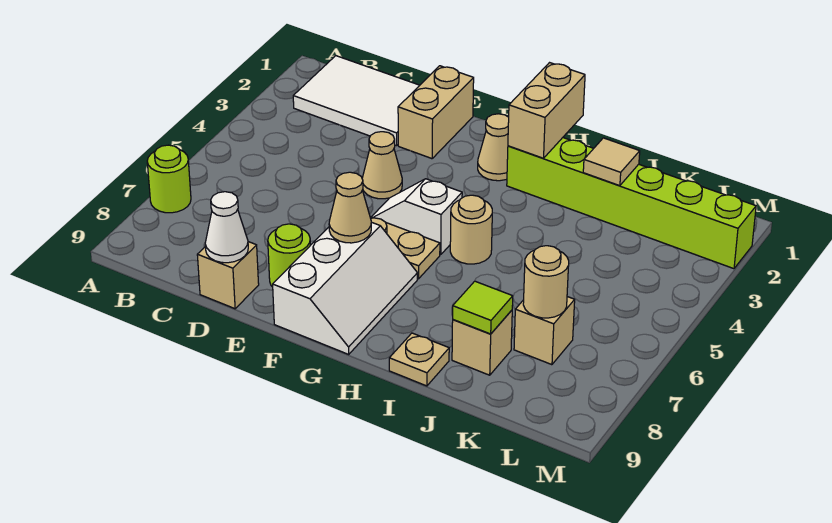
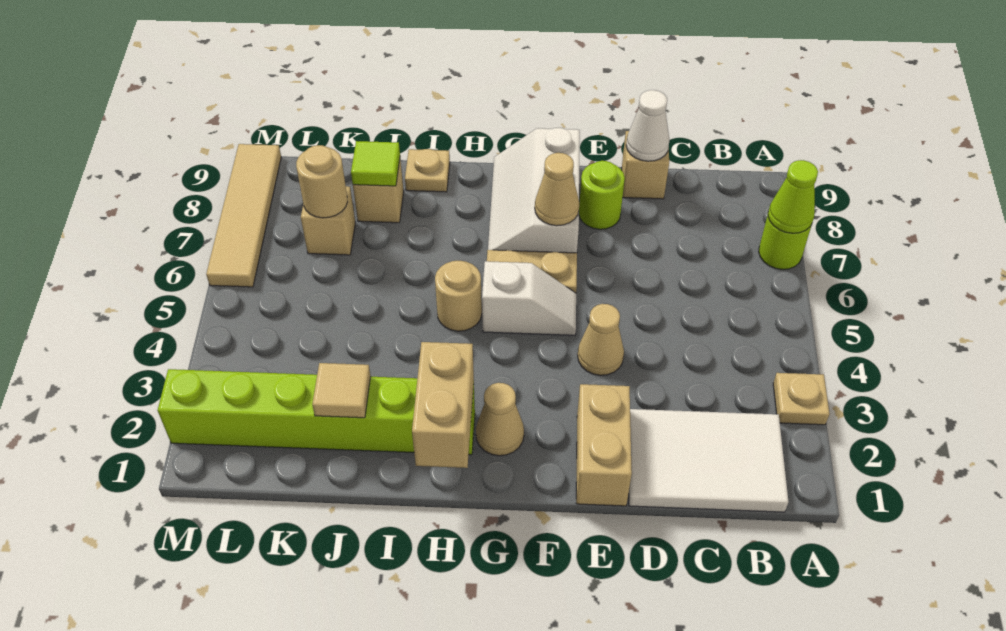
none -> tan 1x1 plate [773,373,830,425]
none -> lime 1x1 cone [768,160,818,233]
none -> tan 1x4 tile [206,144,281,287]

